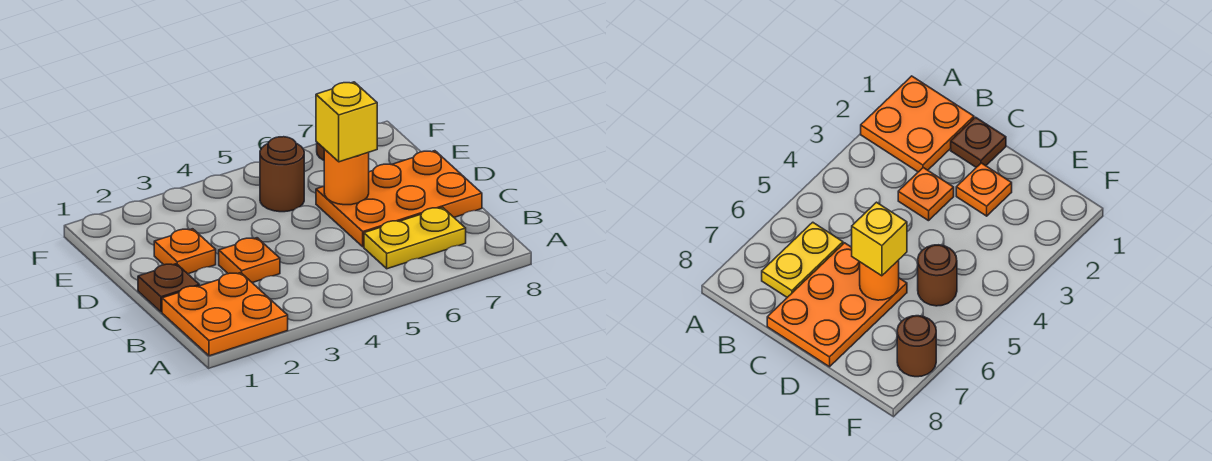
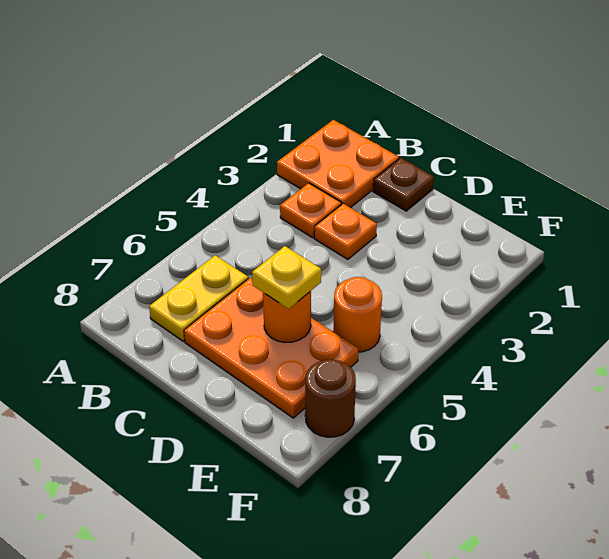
orange 2x3 plate [316,151,482,247] -> orange 2x3 plate turned to [184,278,358,418]
orange 1x1 plate [154,229,216,274] -> orange 1x1 plate moved to [280,183,341,238]
yellow 1x1 brick [316,82,377,162] -> yellow 1x1 plate [252,246,321,309]
brown 1x1 round brick [260,137,304,212] -> orange 1x1 round brick [333,277,382,352]

